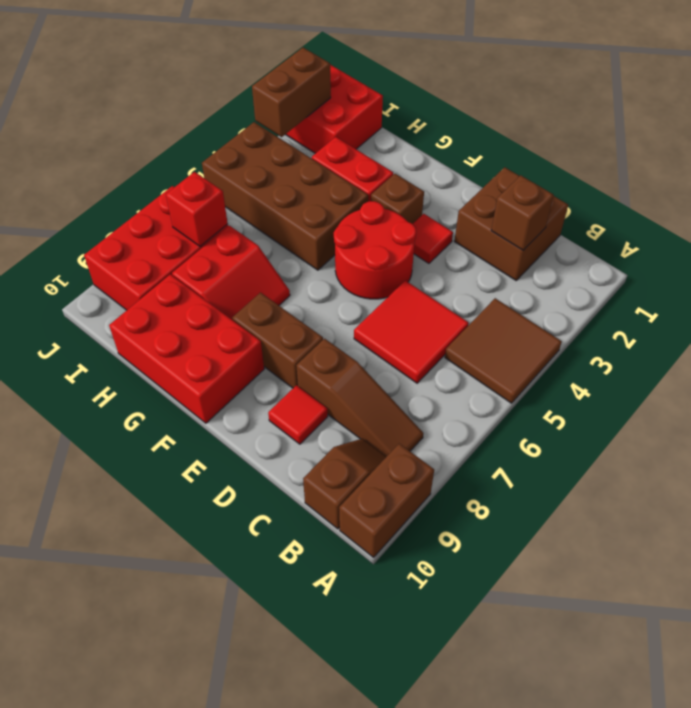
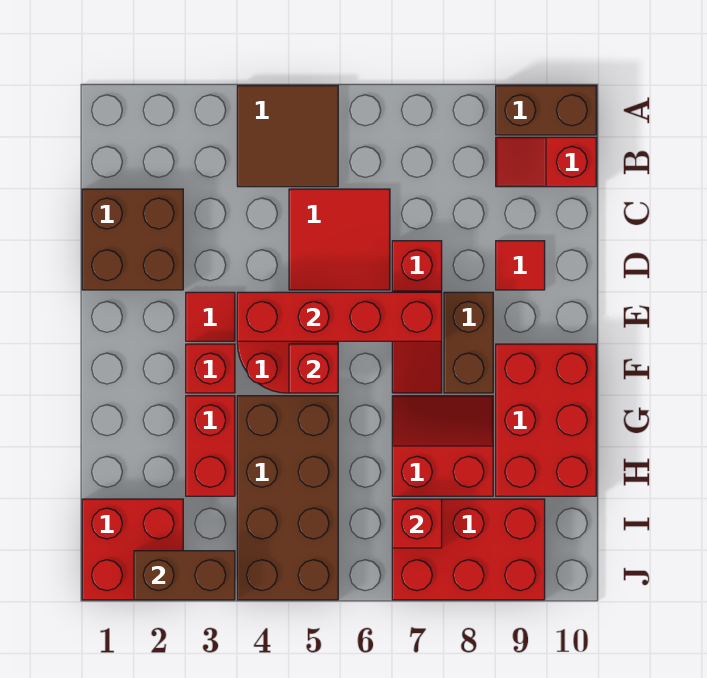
brown 1x3 slope [296,339,424,456] -> none
brown 1x2 slope [303,438,387,529] -> red 1x2 slope [496,137,596,187]
brown 1x1 brick [491,175,554,250] -> none
none -> red 1x3 slope [392,241,442,393]
none -> red 1x4 brick [237,292,442,341]
brown 1x1 brick [371,174,424,224] -> red 1x1 brick [186,344,235,393]
none -> red 1x1 brick [289,344,338,393]

